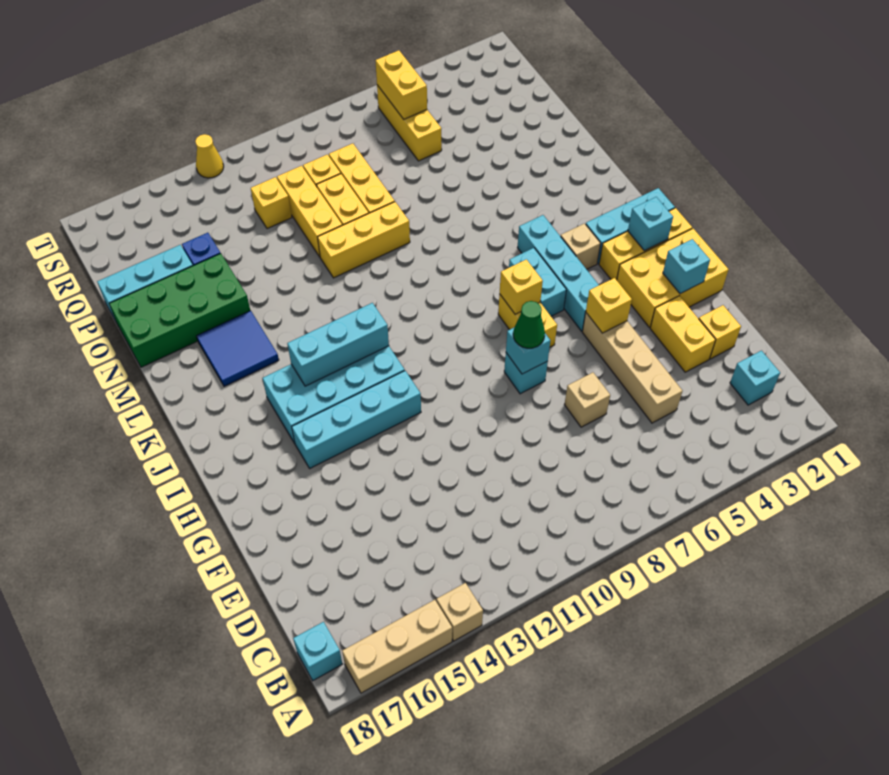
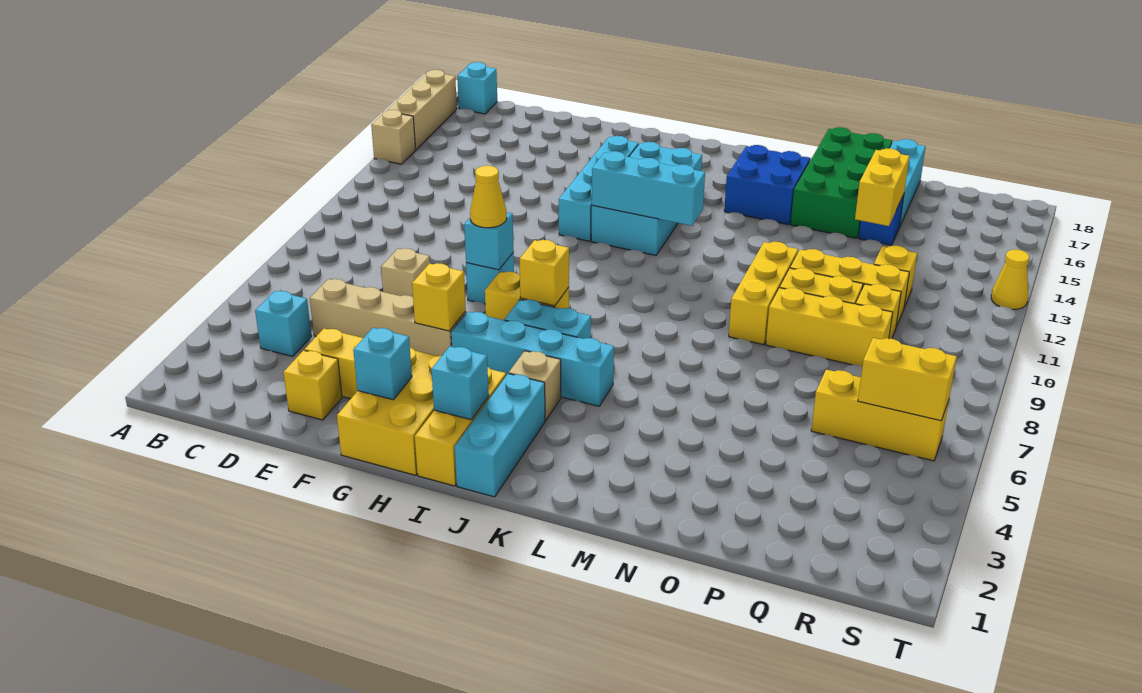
cyan 1x1 brick [730,351,780,405] -> cyan 1x1 brick moved to [255,291,312,356]
green 1x1 cone [513,301,545,348] -> yellow 1x1 cone [470,166,507,228]
cyan 1x3 brick [287,303,389,386] -> cyan 1x3 brick turned to [592,151,705,226]
blue 2x2 tile [197,311,279,386] -> blue 2x2 brick [724,145,810,225]
none -> yellow 1x2 brick [855,148,909,226]

